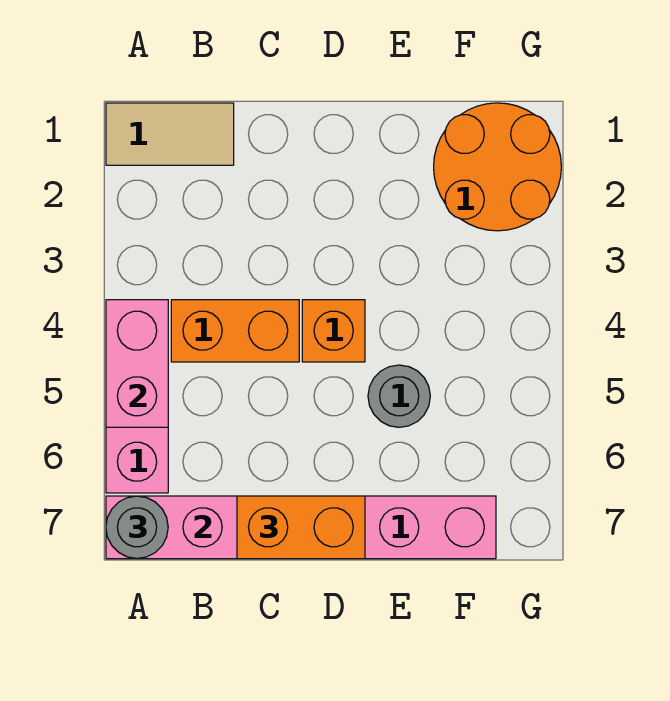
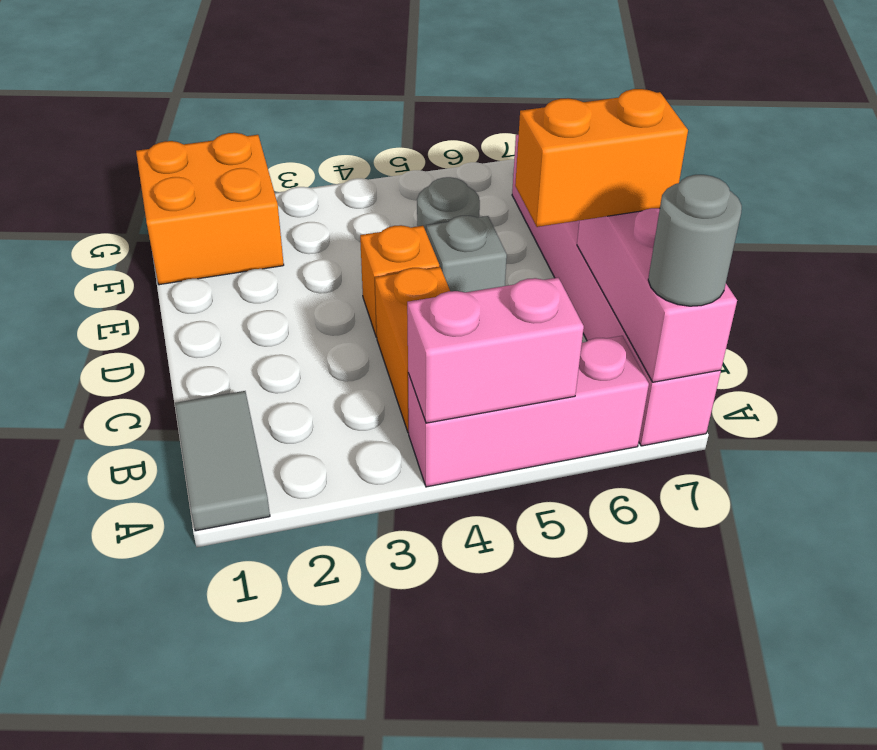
tan 1x2 tile [106,103,234,165] -> grey 1x2 tile [175,391,270,531]
orange 1x2 brick [237,496,365,559] -> orange 1x2 brick turned to [515,89,688,227]
none -> grey 1x1 brick [426,216,507,292]
orange 2x2 round brick [434,103,561,231] -> orange 2x2 brick [136,133,284,285]

